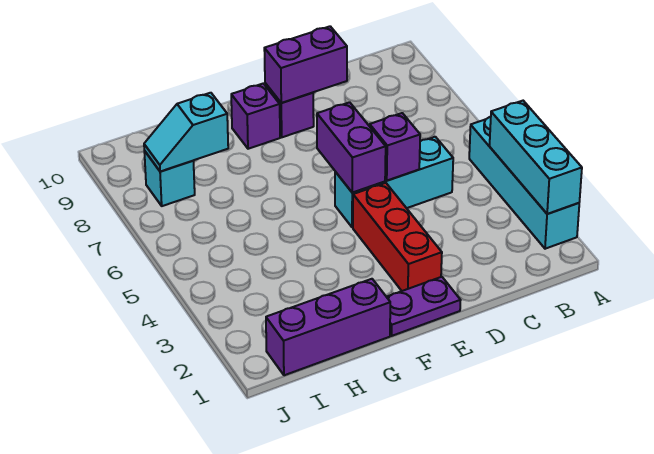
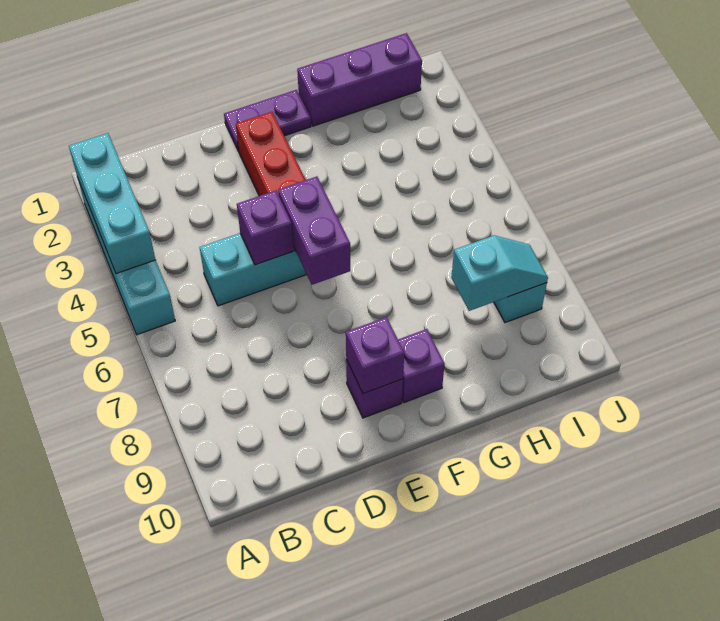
purple 1x2 brick [264,26,347,103] -> purple 1x1 brick [346,317,404,394]

